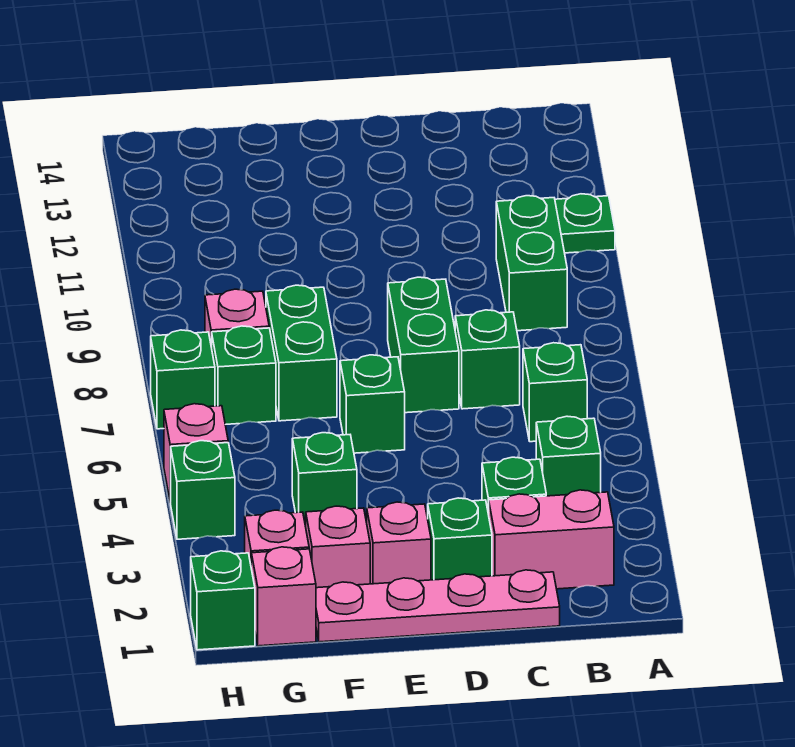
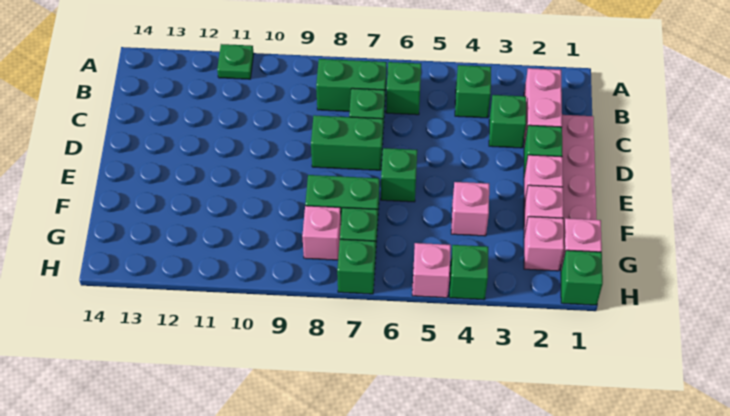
green 1x2 brick [496,196,567,331] -> green 1x2 brick moved to [316,59,387,112]
green 1x1 brick [292,433,357,526] -> pink 1x1 brick [451,182,489,236]

